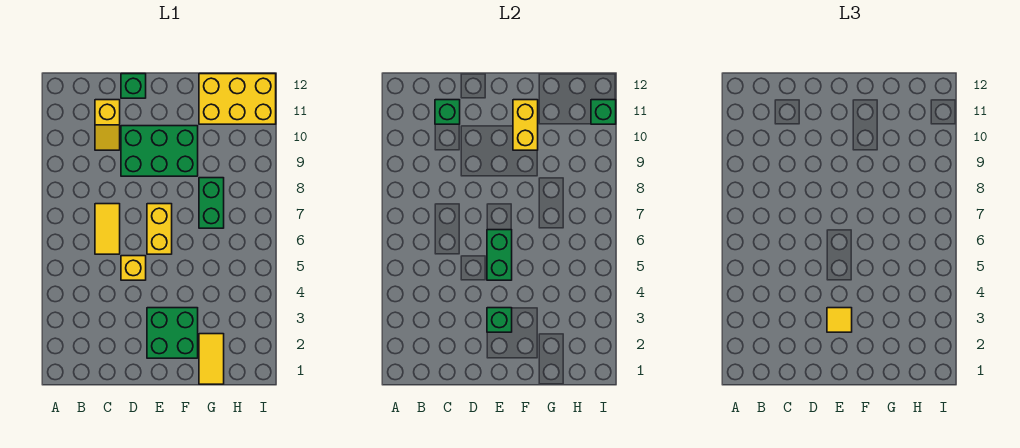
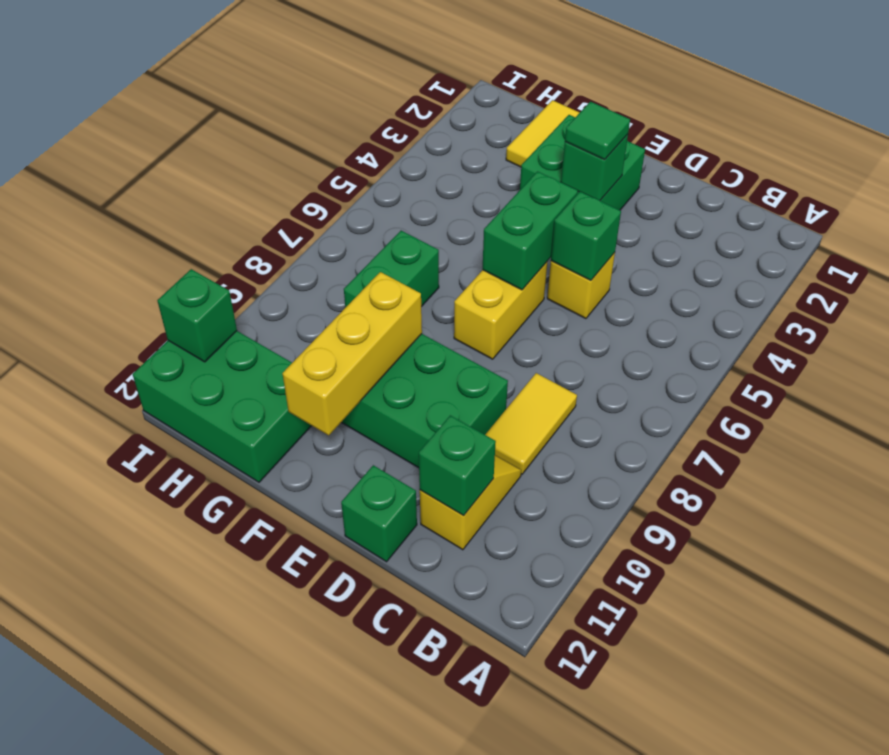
yellow 1x2 tile [95,204,120,254] -> yellow 1x2 tile moved to [485,373,577,474]
none -> green 1x1 brick [551,192,621,280]
yellow 1x1 tile [827,308,852,332] -> green 1x1 tile [565,102,630,160]
yellow 1x2 brick [513,100,538,150] -> yellow 1x3 brick [282,272,422,436]
yellow 2x3 brick [199,74,276,124] -> green 2x3 brick [133,331,312,482]

